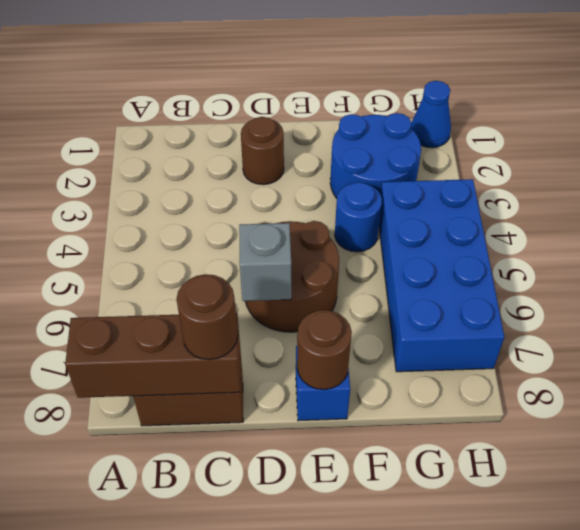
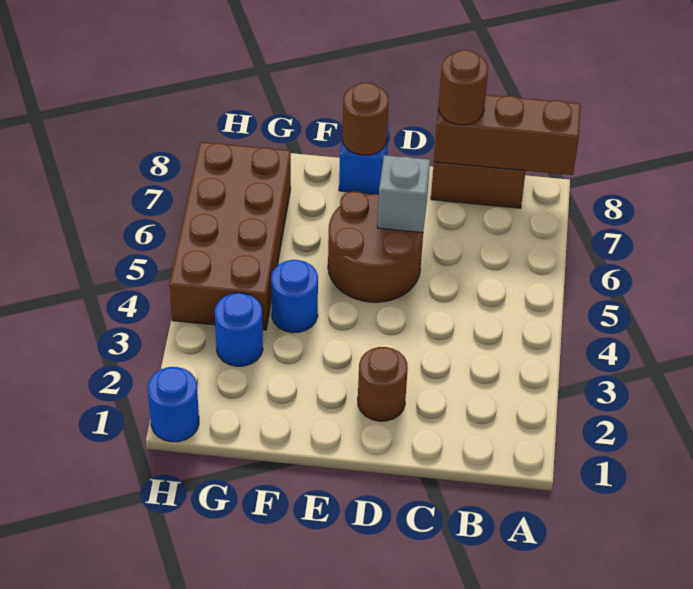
blue 2x2 round brick [330,113,421,198] -> blue 1x1 round brick [215,293,263,366]
blue 2x4 brick [379,179,504,372] -> brown 2x4 brick [170,142,291,330]
blue 1x1 cone [411,81,451,148] -> blue 1x1 round brick [148,367,199,442]

